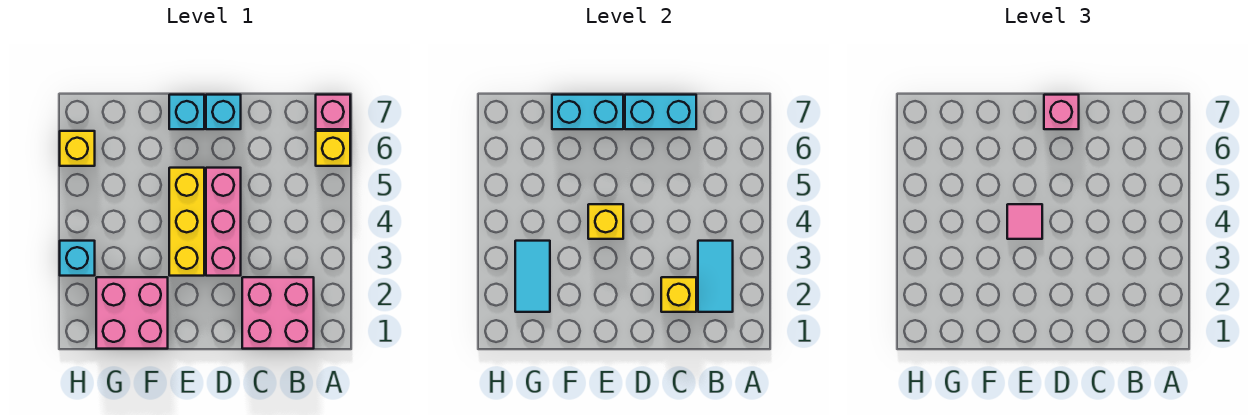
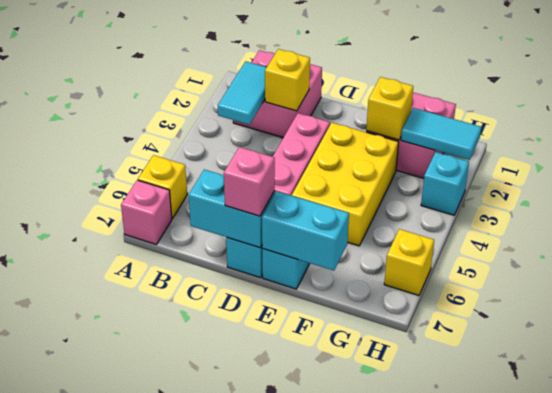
yellow 1x3 brick [169,168,204,276] -> yellow 2x3 brick [292,123,399,246]
yellow 1x1 brick [588,204,623,239] -> yellow 1x1 brick moved to [366,77,413,140]
pink 1x1 tile [1007,204,1042,239] -> none
cyan 1x2 tile [515,241,550,312] -> cyan 1x2 tile turned to [401,108,481,160]

